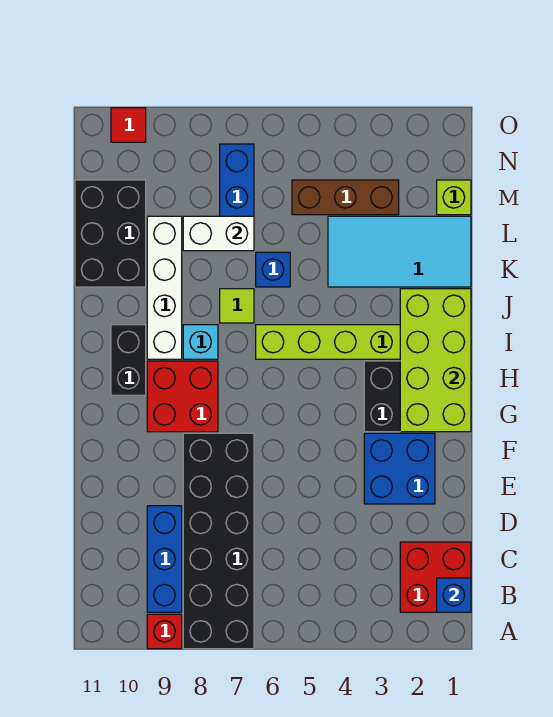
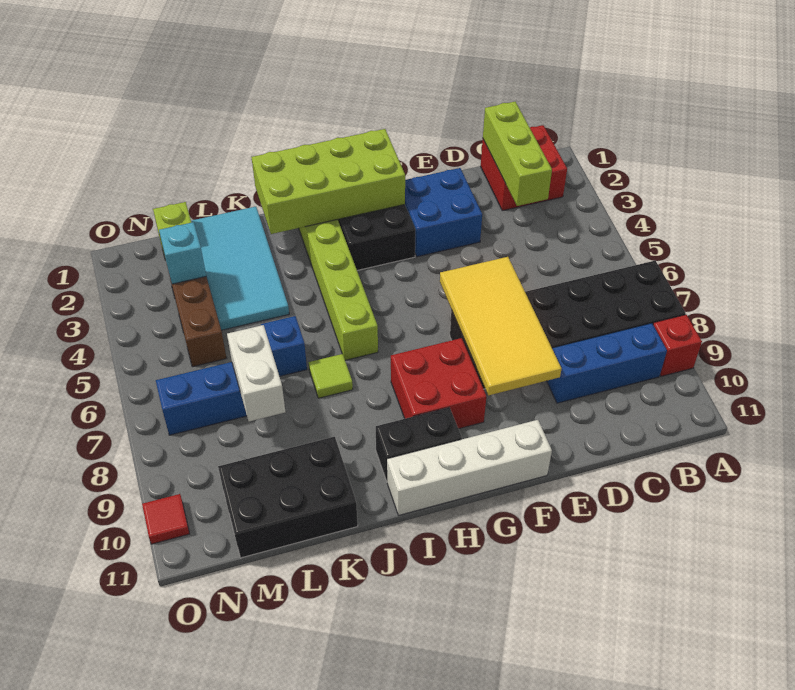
blue 1x1 brick [437,578,471,612] -> none
none -> lime 1x3 brick [483,102,552,206]
none -> yellow 2x4 tile [440,257,561,395]
cyan 1x1 brick [183,325,218,359] -> cyan 1x1 brick moved to [159,222,206,284]
white 1x4 brick [147,216,182,359] -> white 1x4 brick moved to [387,420,552,515]

